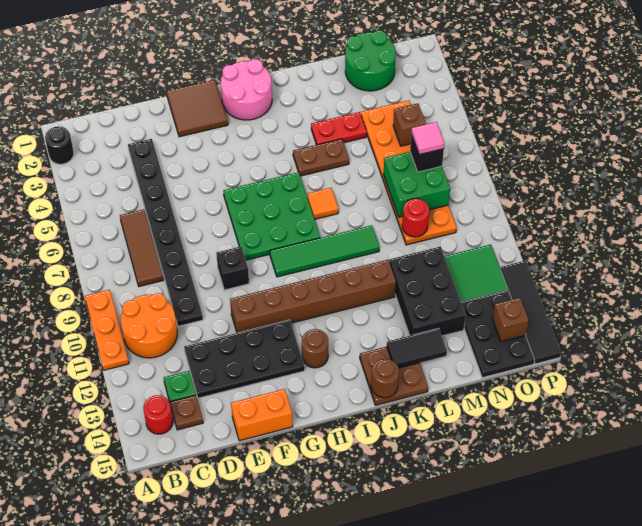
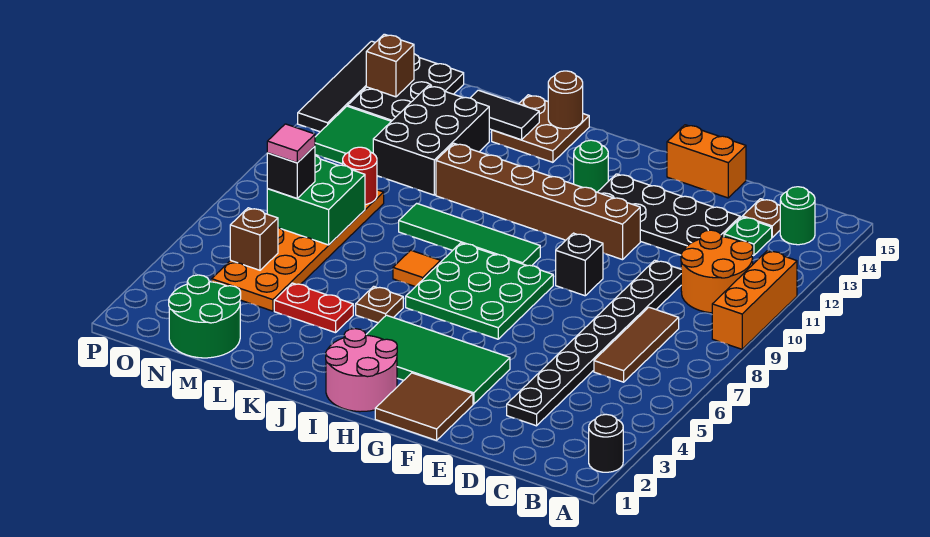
orange 1x3 plate [85,290,129,370] -> orange 1x3 brick [712,251,797,349]
red 1x1 round brick [143,395,173,434] -> green 1x1 round brick [780,187,815,245]
none -> green 2x4 tile [366,315,510,404]
brown 1x1 round brick [302,329,328,368] -> green 1x1 round brick [574,140,608,192]
brown 1x2 plate [293,139,349,176] -> brown 1x1 plate [356,286,403,323]

